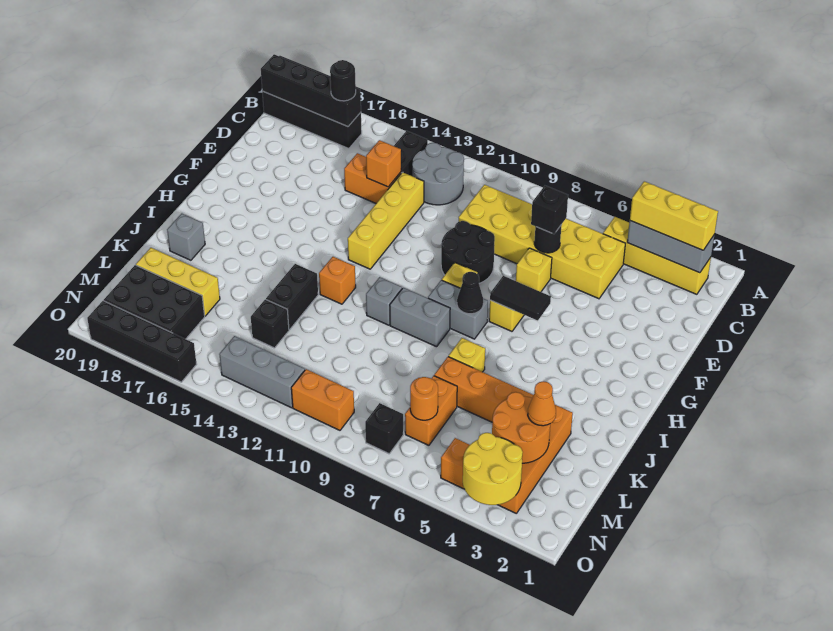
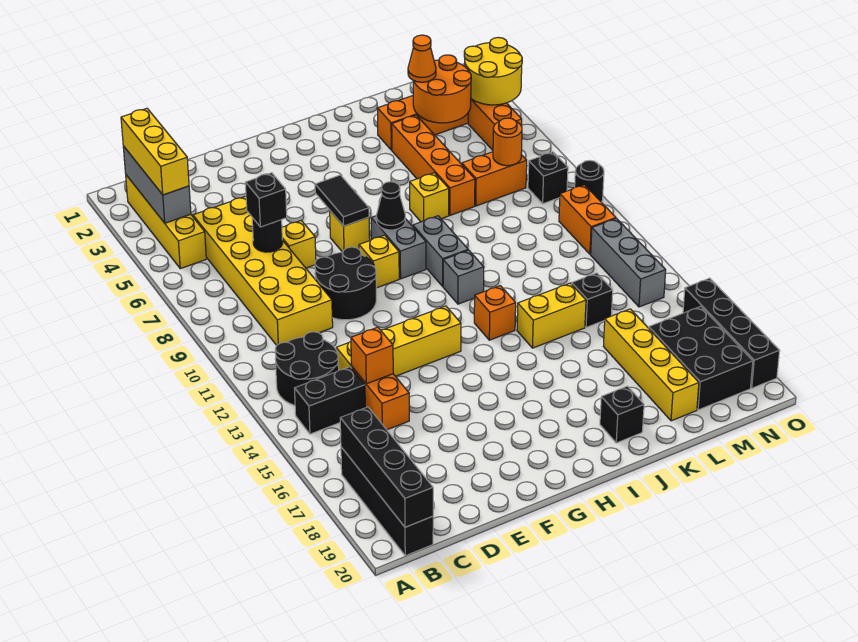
grey 2x2 round brick [412,143,464,205] -> black 2x2 round brick [275,332,339,405]
black 1x1 round brick [330,60,356,101] -> black 1x1 round brick moved to [575,160,604,202]
black 1x2 brick [266,264,318,330] -> yellow 1x2 brick [517,283,586,348]
grey 1x1 brick [167,213,205,260] -> black 1x1 brick [600,386,644,443]
yellow 1x3 brick [136,248,220,316] -> yellow 1x4 brick [603,309,699,421]

